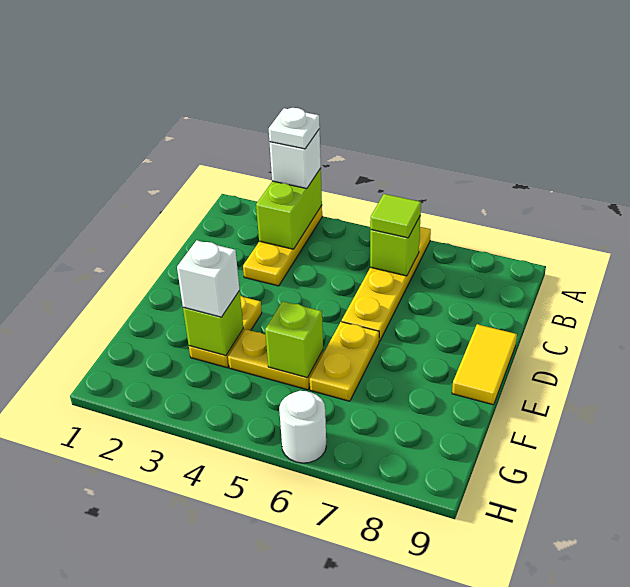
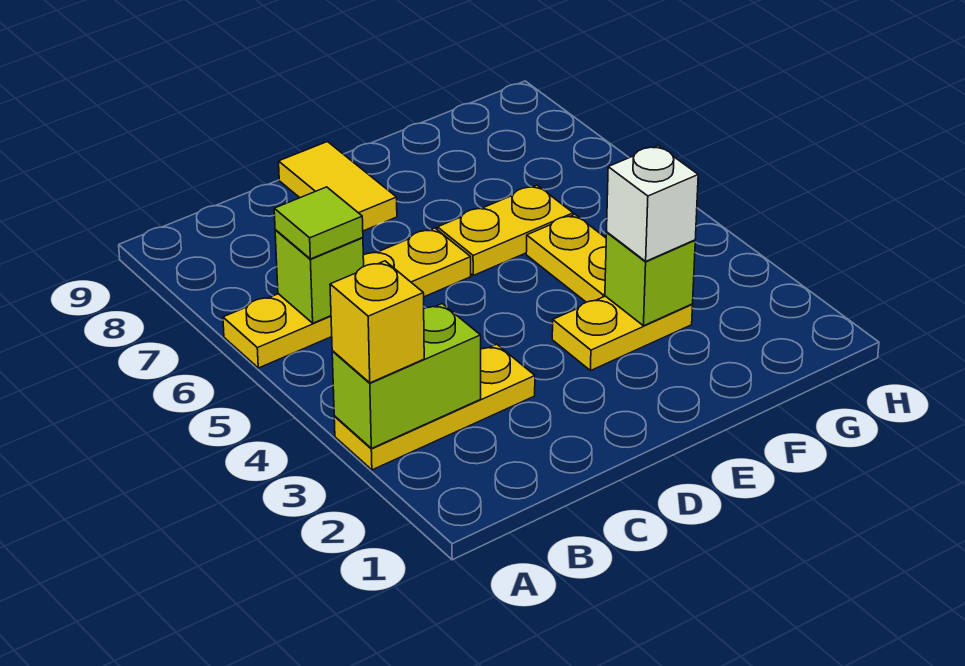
white 1x1 brick [269,129,321,189] -> yellow 1x1 brick [330,261,424,383]
white 1x1 plate [269,108,320,149] -> none
yellow 1x2 tile [452,324,517,405] -> yellow 1x2 tile turned to [279,142,397,231]
lime 1x1 brick [265,301,323,378] -> none
white 1x1 round brick [279,391,326,463] -> none

